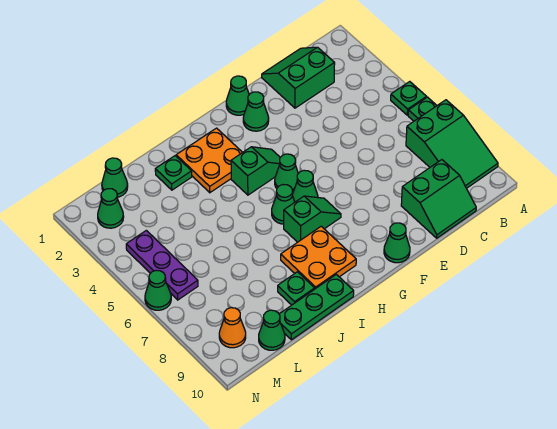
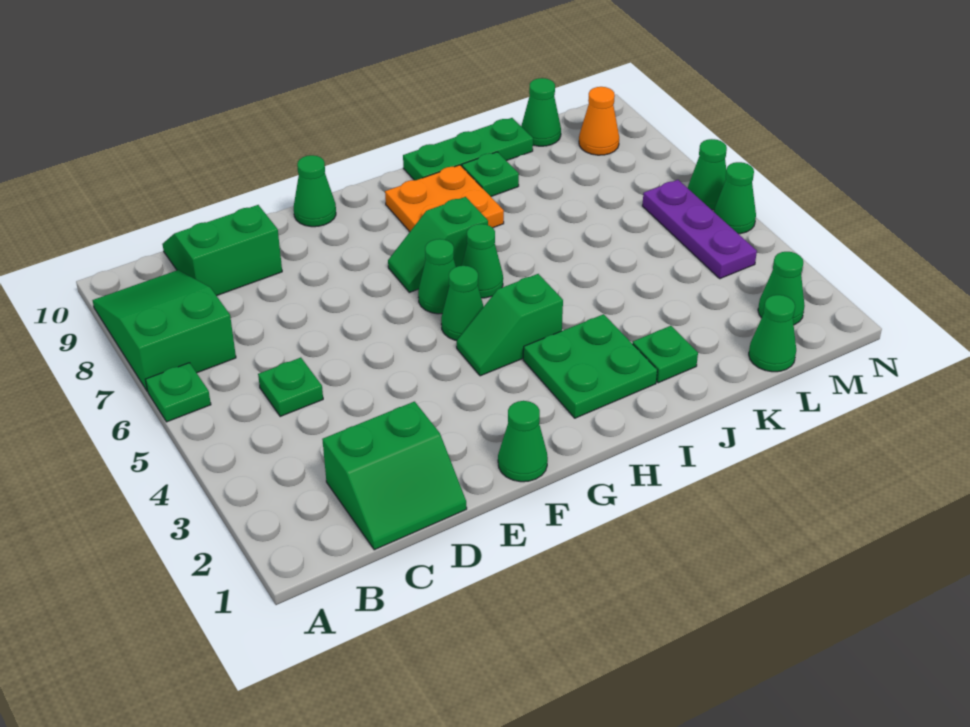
green 1x1 plate [391,82,427,115] -> green 1x1 plate moved to [258,358,323,417]
green 1x1 cone [243,92,269,131] -> green 1x1 cone moved to [714,162,756,234]
orange 2x2 plate [176,128,243,193] -> green 2x2 plate [523,314,657,418]

